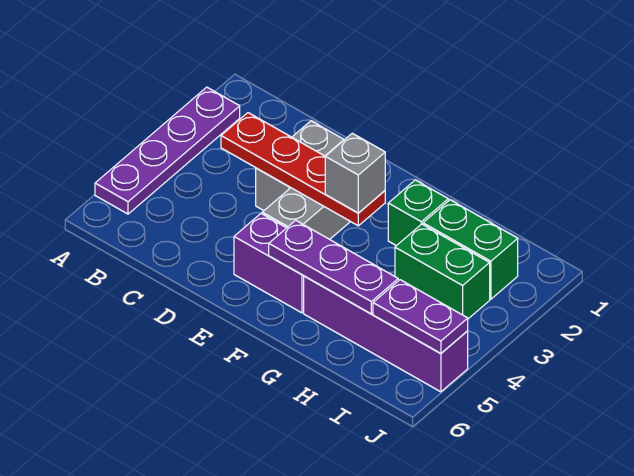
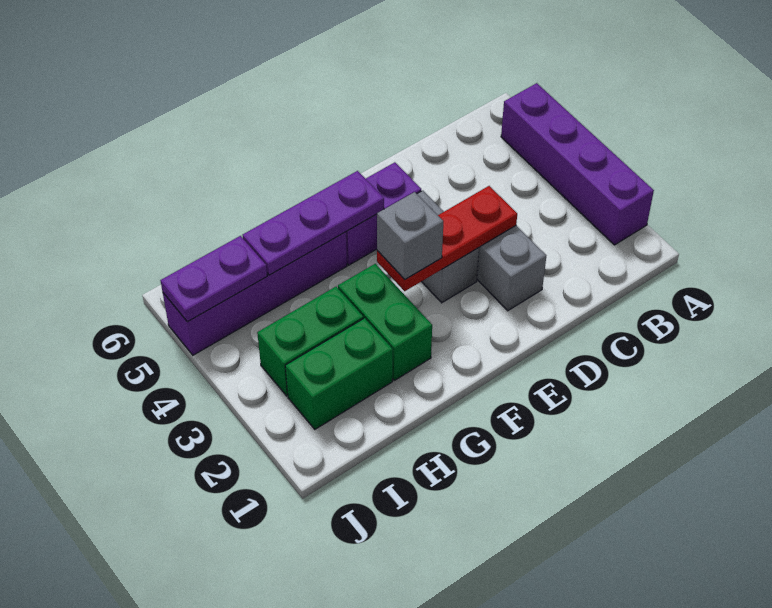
purple 1x4 plate [95,87,240,214] -> purple 1x4 brick [501,83,654,245]
red 1x4 plate [221,113,385,226] -> red 1x3 plate [377,186,517,291]
green 1x1 brick [388,180,448,246] -> green 1x2 brick [338,264,432,380]

